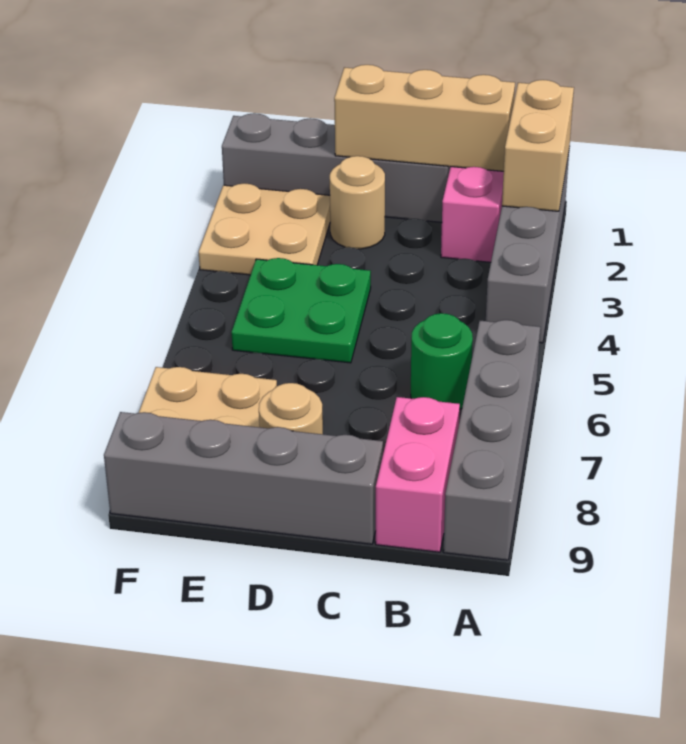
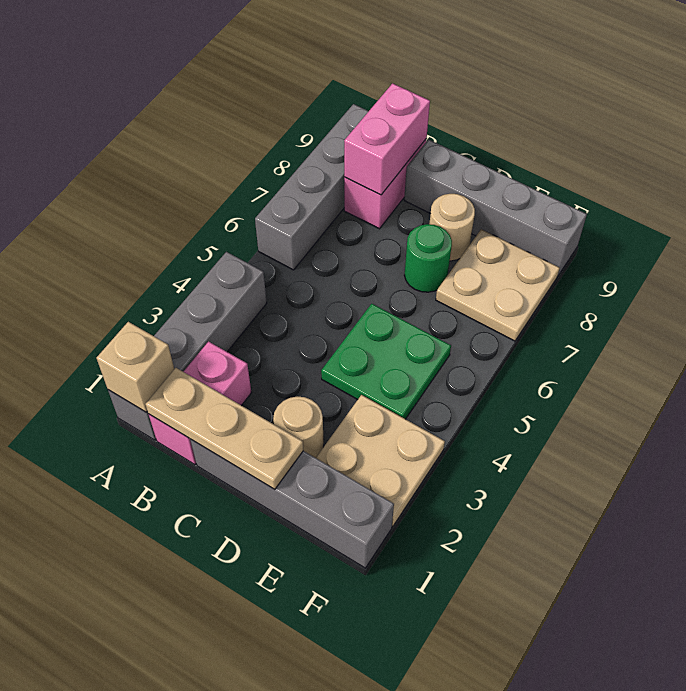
tan 1x2 brick [502,80,574,211] -> tan 1x1 brick [97,322,174,412]
tan 1x3 brick [334,65,515,171] -> tan 1x3 plate [145,368,303,489]
green 1x1 round brick [411,313,473,409] -> green 1x1 round brick moved to [404,224,452,292]
none -> pink 1x2 brick [344,83,430,195]

